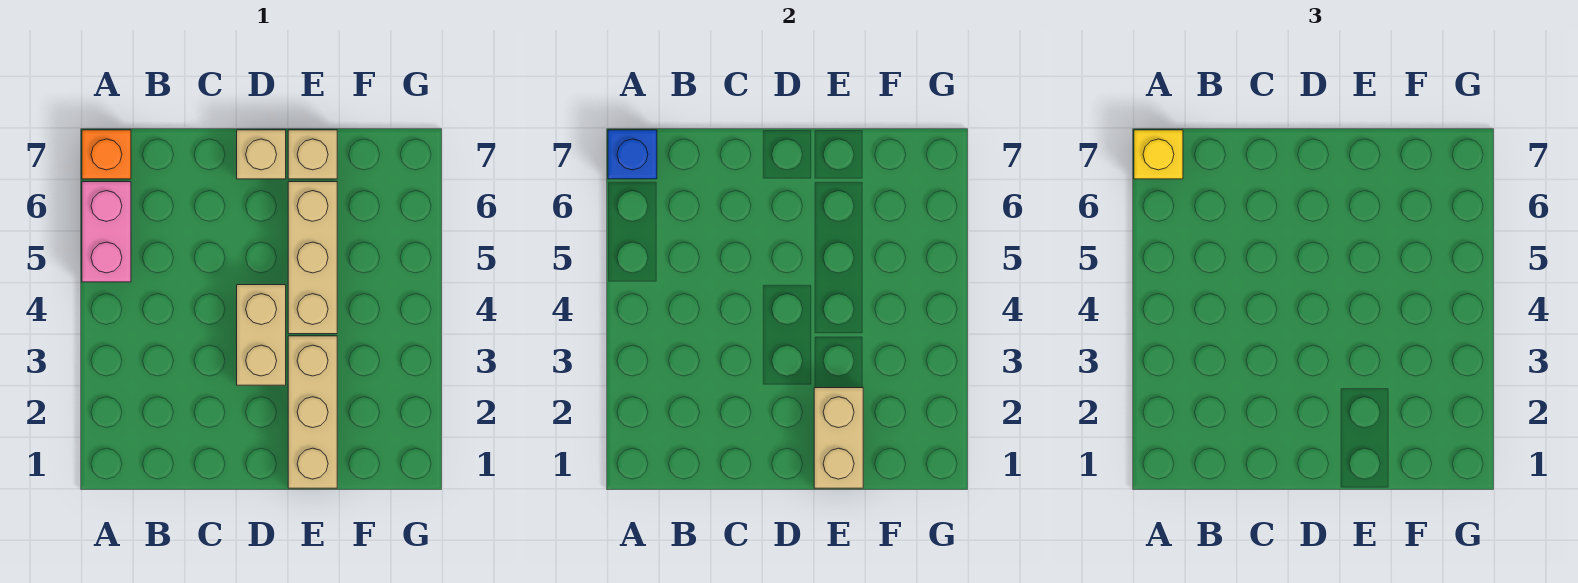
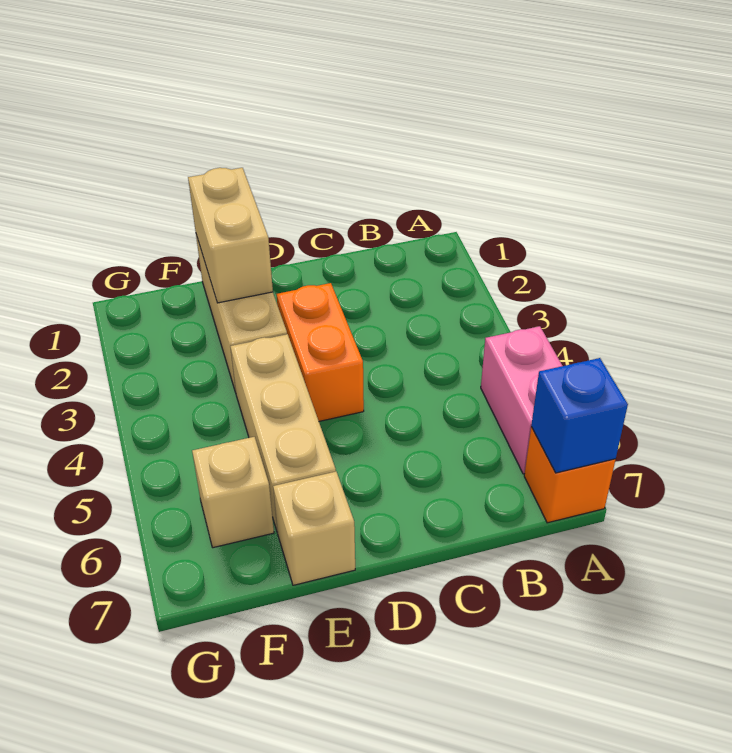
yellow 1x1 brick [1134,130,1183,179] -> none
tan 1x2 brick [237,285,286,385] -> orange 1x2 brick [276,283,364,421]
tan 1x1 brick [237,130,286,179] -> tan 1x1 brick moved to [192,437,274,548]

